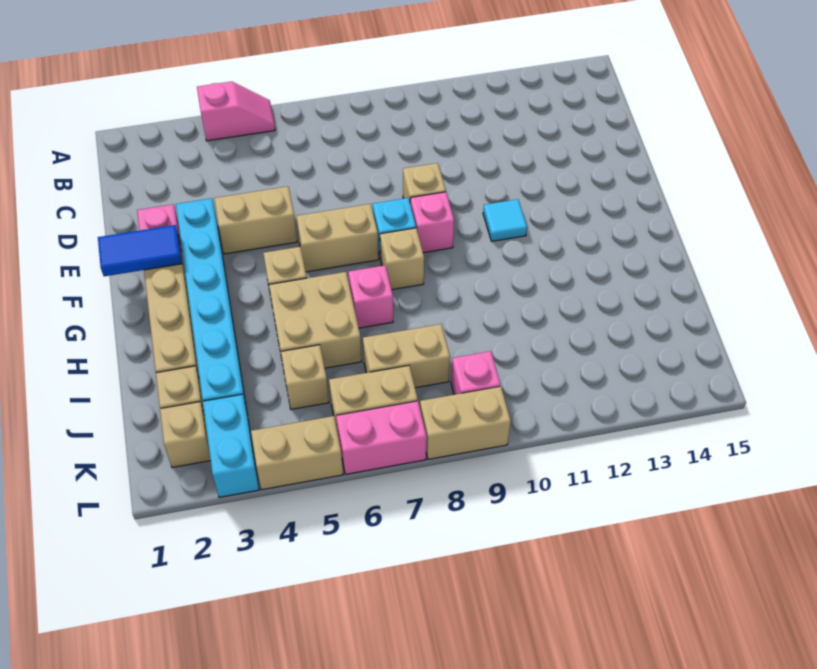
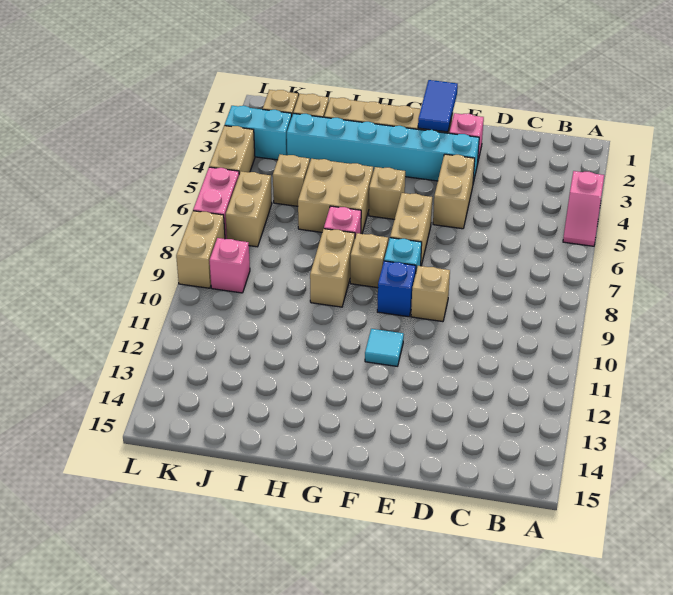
pink 1x1 brick [410,192,454,253] -> blue 1x1 brick [377,261,416,317]
tan 1x2 brick [363,324,450,388] -> tan 1x2 brick moved to [310,229,355,307]

